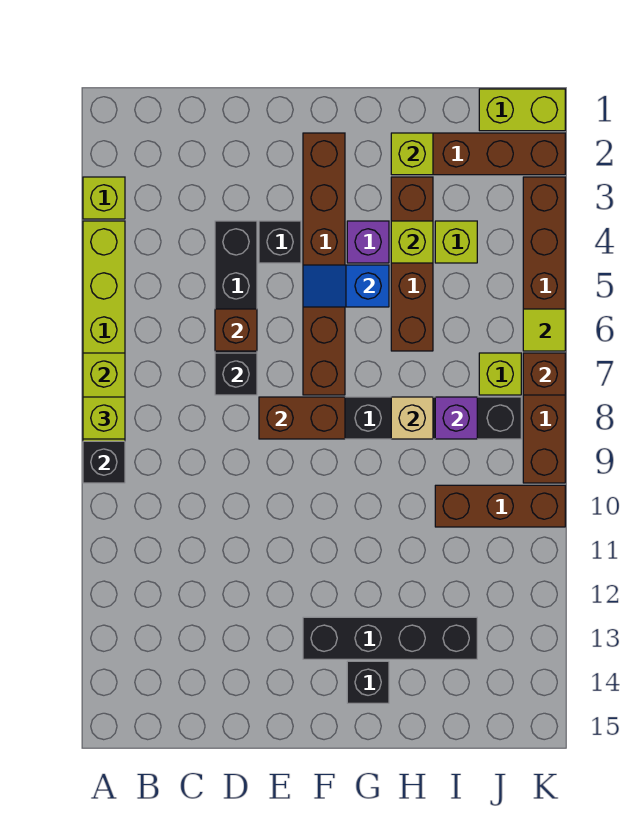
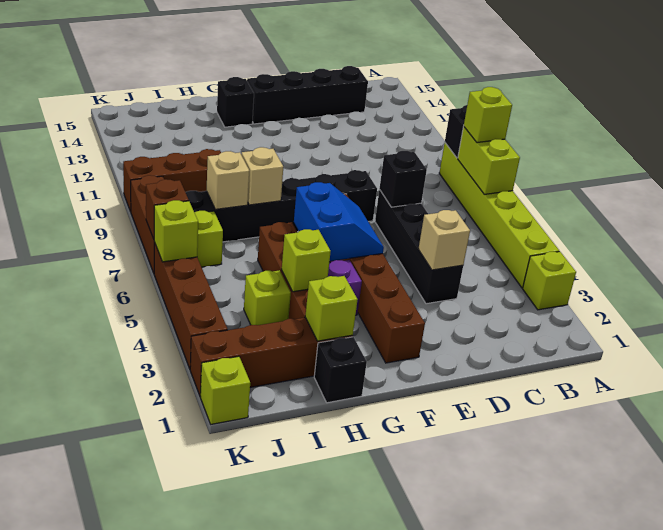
none -> tan 1x1 brick [418,210,470,270]
brown 1x1 brick [215,309,257,351] -> none
black 1x1 brick [259,221,301,263] -> black 1x1 brick moved to [314,337,367,403]
brown 1x2 brick [259,397,345,439] -> none
blue 1x2 slope [303,265,389,307] -> blue 2x2 slope [294,182,384,261]
black 1x4 brick [303,617,477,659] -> black 1x4 brick moved to [247,66,368,124]
purple 1x1 brick [435,397,477,439] -> tan 1x1 brick [207,151,249,209]
lime 1x2 brick [479,89,565,131] -> lime 1x1 brick [200,356,250,424]
lime 1x1 tile [523,309,565,351] -> lime 1x1 brick [154,200,198,262]

